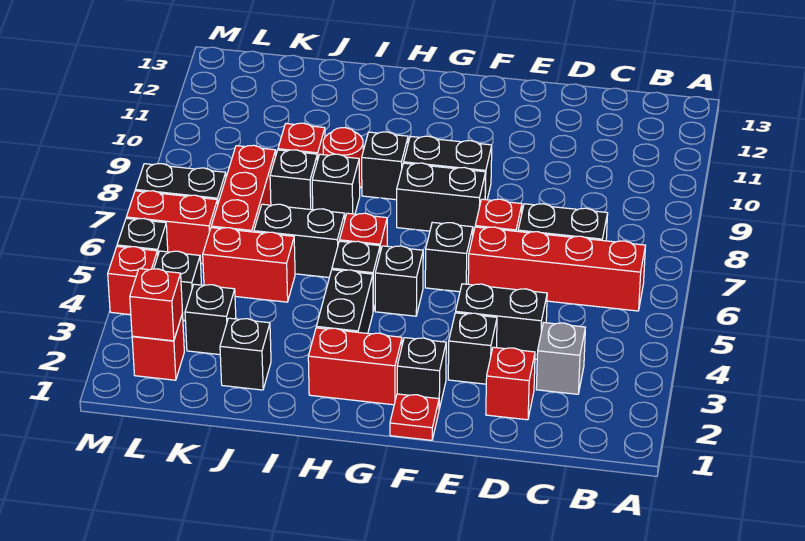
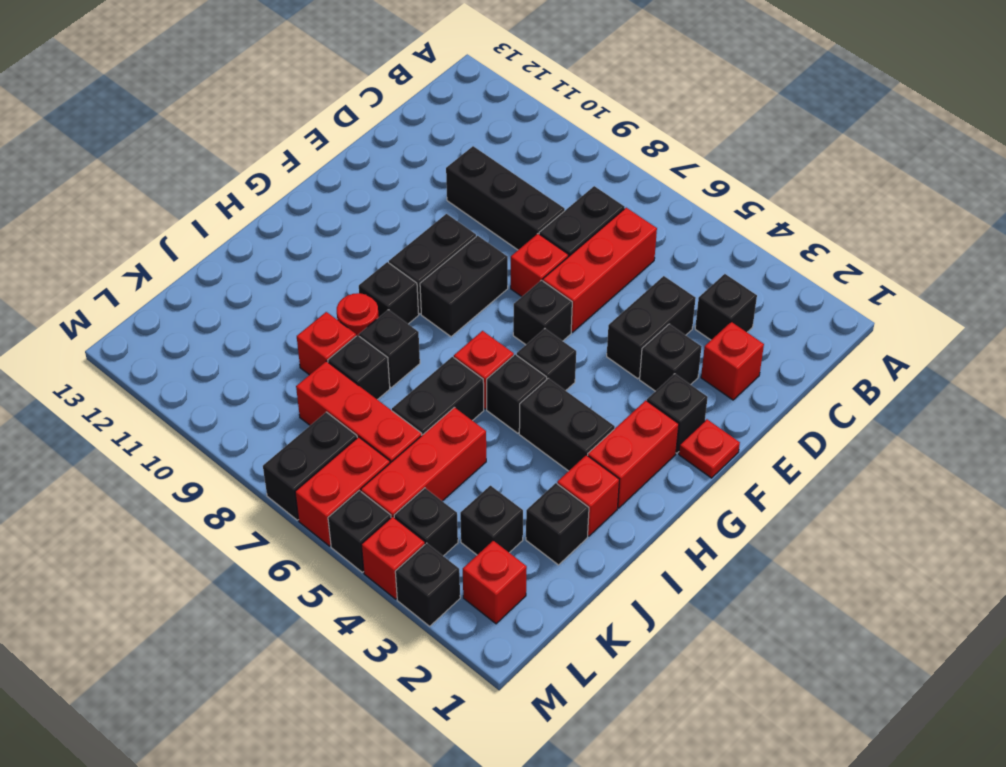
red 1x4 brick [468,227,646,311] -> red 1x3 brick [543,208,657,332]
grey 1x1 brick [536,323,585,394] -> black 1x1 brick [695,274,757,340]
none -> black 1x3 brick [446,146,565,250]
red 1x2 brick [203,228,295,302] -> red 1x3 brick [361,407,486,517]
red 1x1 brick [130,269,182,341] -> red 1x1 brick moved to [557,455,619,536]
none -> black 1x1 brick [395,543,460,626]

